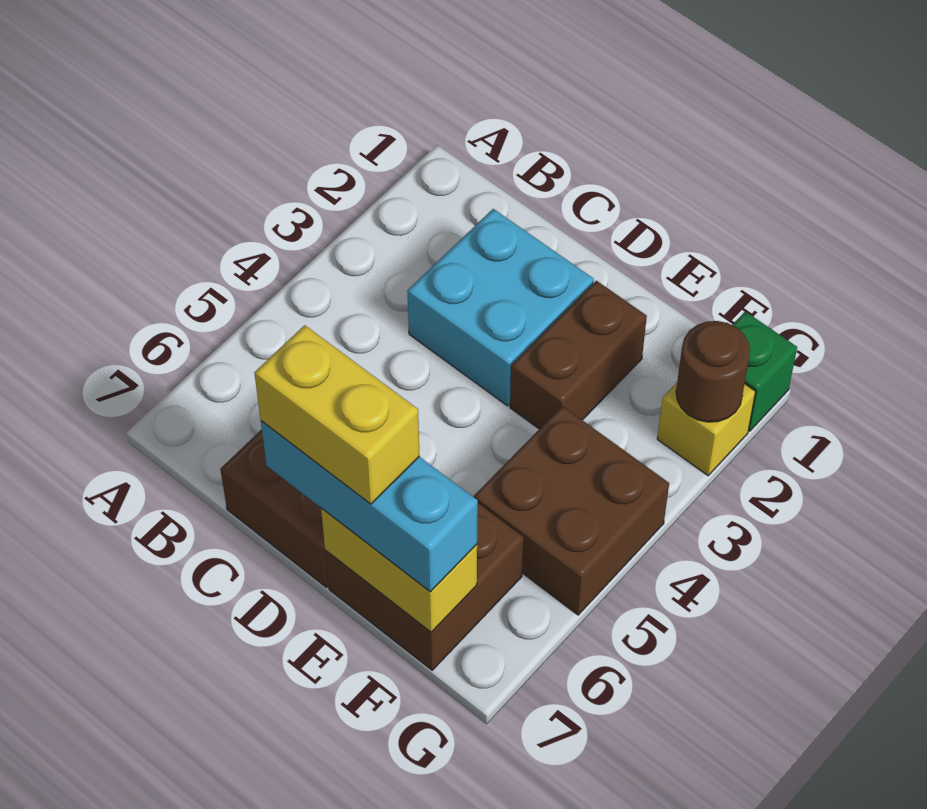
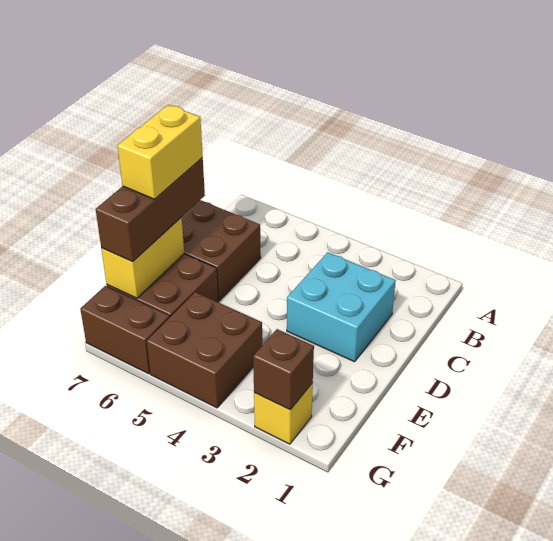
cyan 1x3 brick [261,421,478,592] -> brown 1x3 brick [96,158,205,262]
brown 1x2 brick [510,281,647,429] -> brown 1x2 brick moved to [80,286,169,374]
green 1x1 brick [733,311,797,431] -> none
brown 1x1 round brick [676,321,750,422] -> brown 1x1 brick [253,329,314,410]

